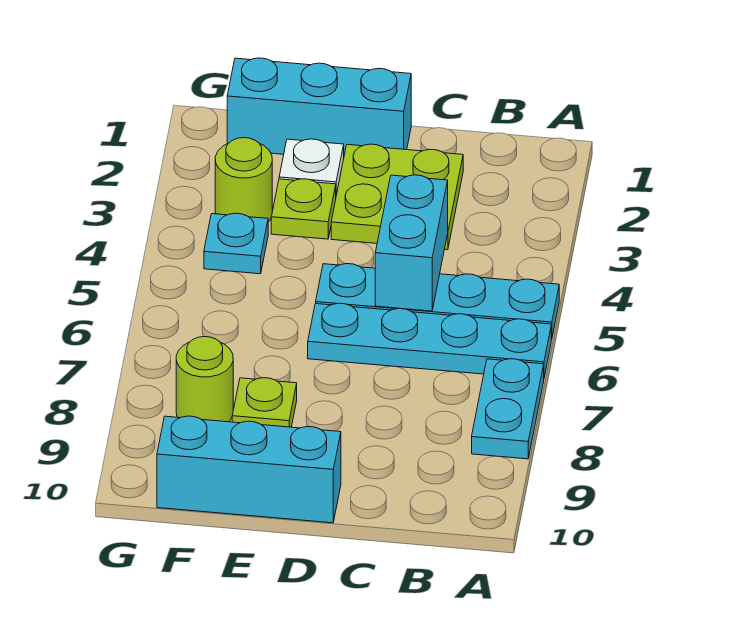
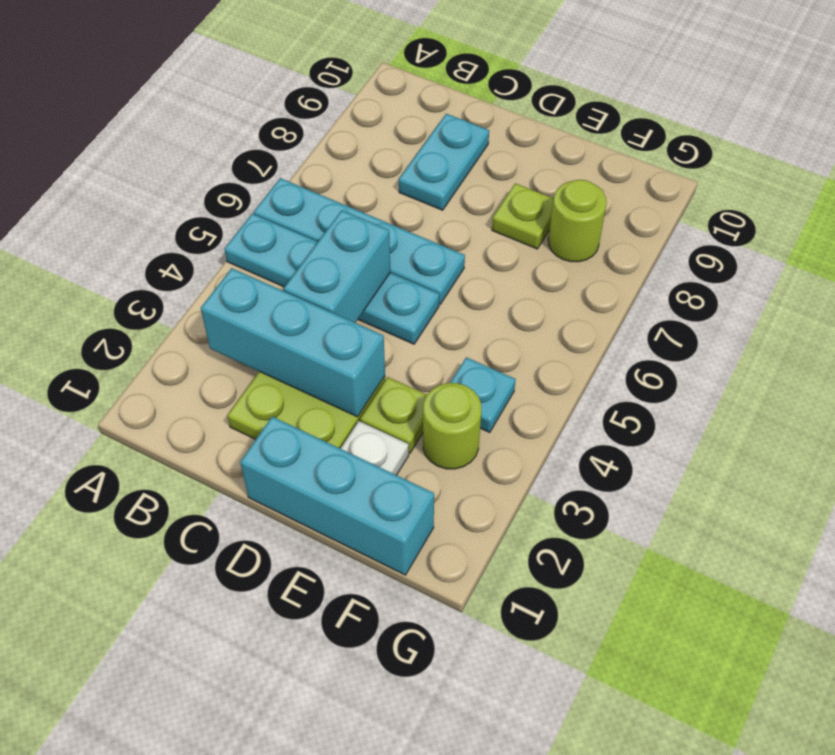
cyan 1x2 plate [472,359,544,459] -> cyan 1x2 plate moved to [399,114,489,210]
cyan 1x3 brick [157,416,341,523] -> cyan 1x3 brick moved to [201,268,385,417]

